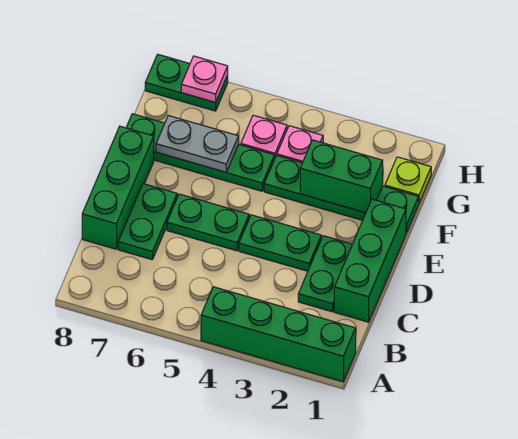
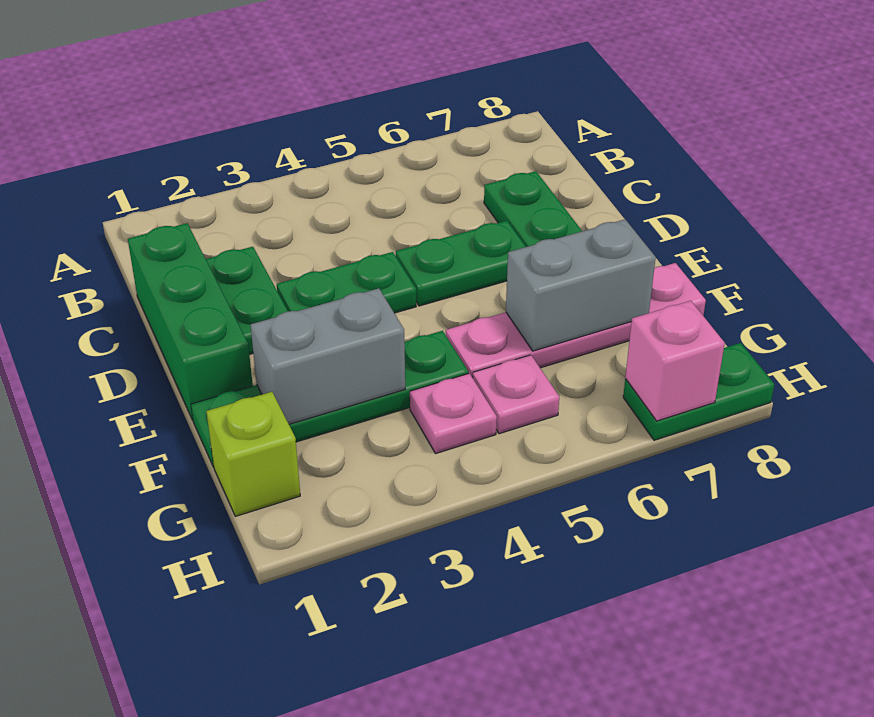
green 1x4 brick [201,287,356,382] -> none
green 1x3 brick [82,126,154,249] -> none
green 1x2 brick [300,140,383,213] -> grey 1x2 brick [250,288,405,424]
green 1x4 plate [126,114,275,191] -> pink 1x4 plate [446,263,706,377]
grey 1x2 plate [156,116,239,172] -> grey 1x2 brick [506,219,656,351]
lime 1x1 plate [385,157,431,203] -> lime 1x1 brick [206,392,300,516]
pink 1x1 plate [181,56,228,103] -> pink 1x1 brick [625,301,725,421]

